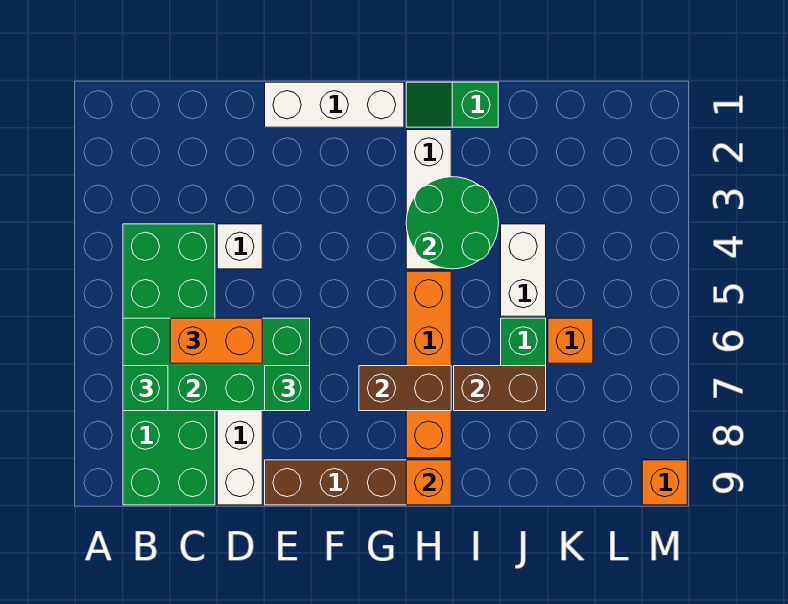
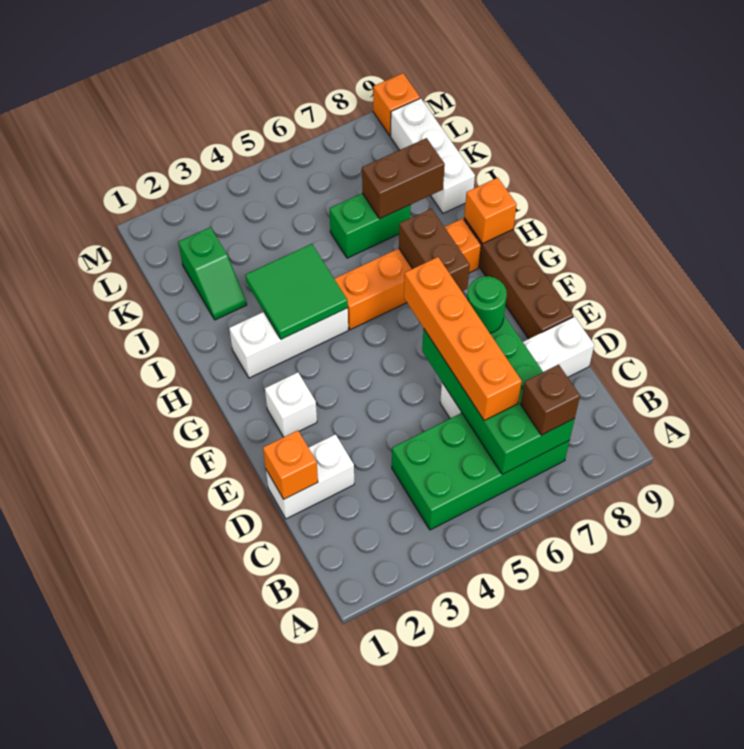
green 2x6 brick [123,224,215,505] -> green 2x4 brick [392,413,570,530]
green 1x1 brick [123,366,168,411] -> brown 1x1 brick [521,365,580,435]
orange 1x2 brick [170,318,262,363] -> orange 1x4 brick [404,257,522,420]
white 1x1 brick [217,224,262,269] -> white 1x1 brick moved to [265,372,317,437]
white 1x3 brick [265,82,404,127] -> white 1x3 brick moved to [391,98,475,213]
green 1x1 brick [265,366,310,411] -> green 1x1 round brick [467,276,507,333]
green 1x2 slope [406,82,498,127] -> green 1x2 slope moved to [178,227,247,320]
green 2x2 round brick [406,177,498,269] -> green 2x2 tile [245,244,348,339]
brown 1x2 brick [454,366,546,411] -> brown 1x2 brick turned to [362,138,445,219]
white 1x2 brick [501,224,546,316] -> white 1x2 brick moved to [266,434,354,519]
orange 1x1 brick [548,318,593,363] -> orange 1x1 brick moved to [263,430,318,499]

